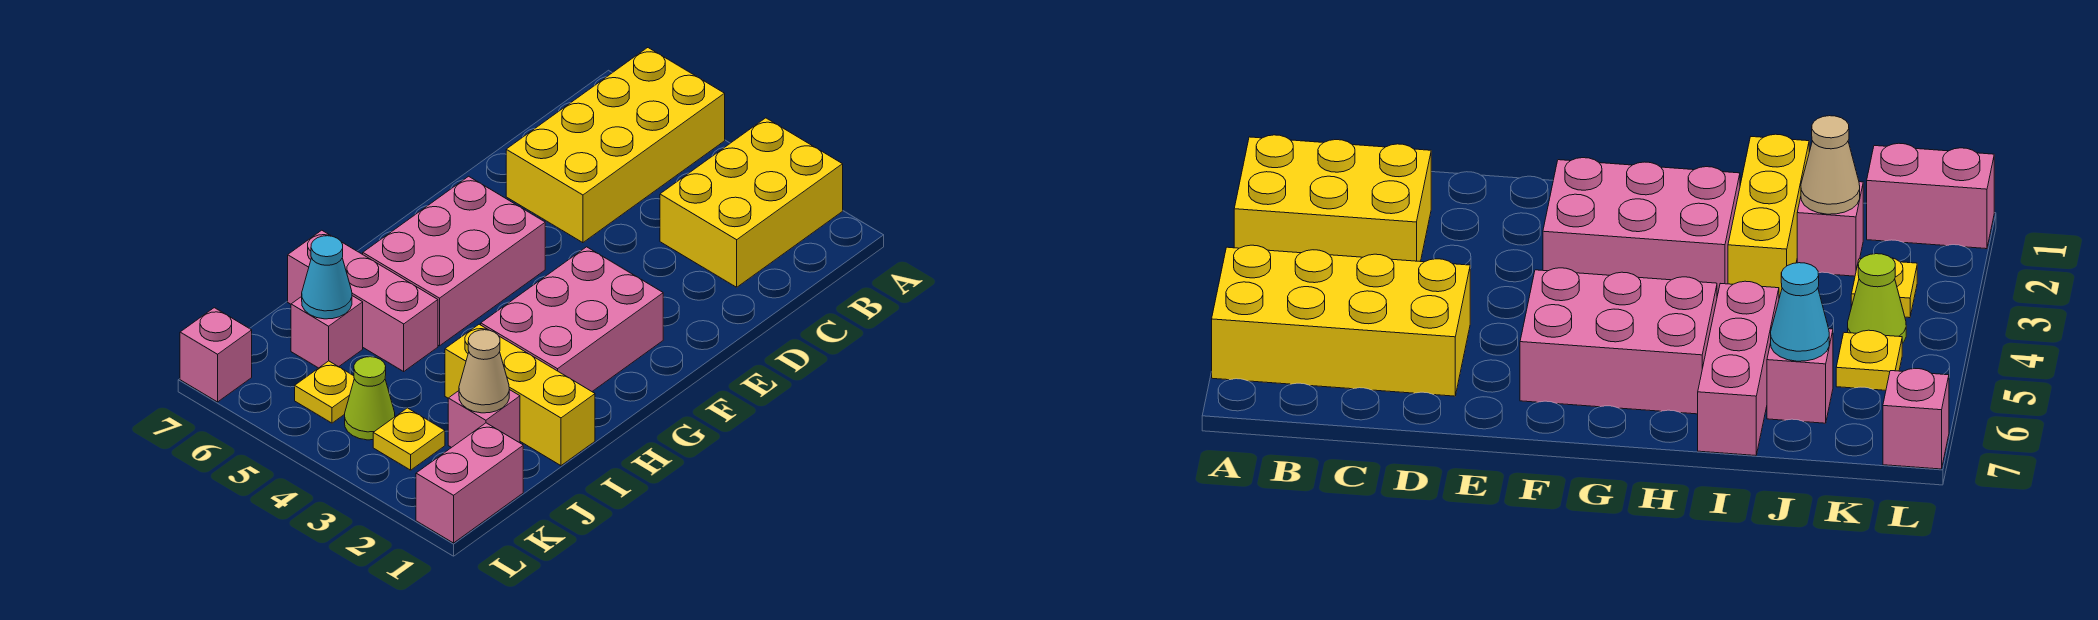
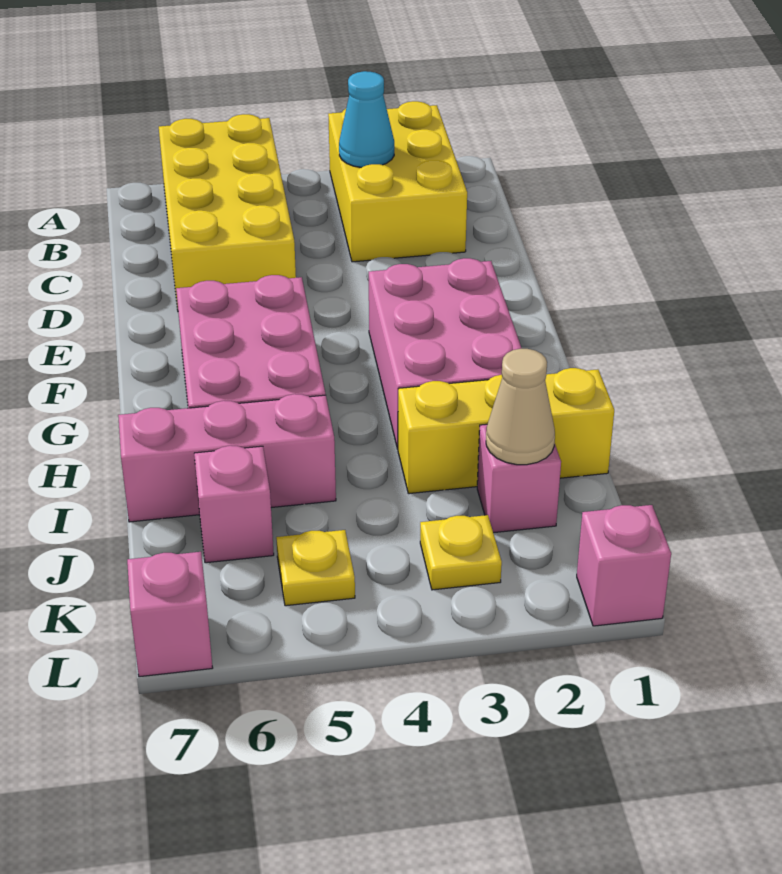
cyan 1x1 cone [302,236,352,319] -> cyan 1x1 cone moved to [339,71,394,168]
pink 1x2 brick [416,423,523,543] -> pink 1x1 brick [577,505,671,626]
lime 1x1 cone [345,357,395,440] -> none

